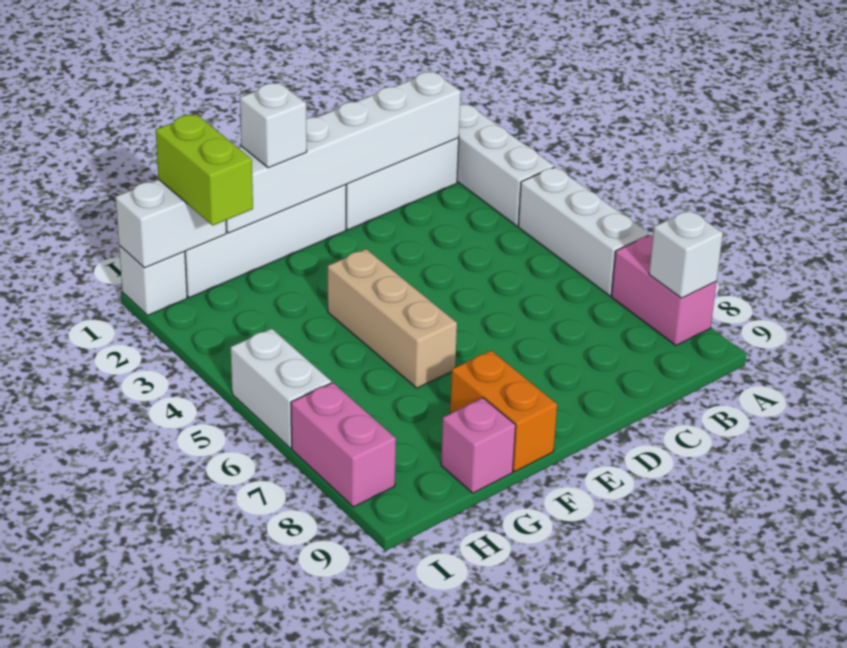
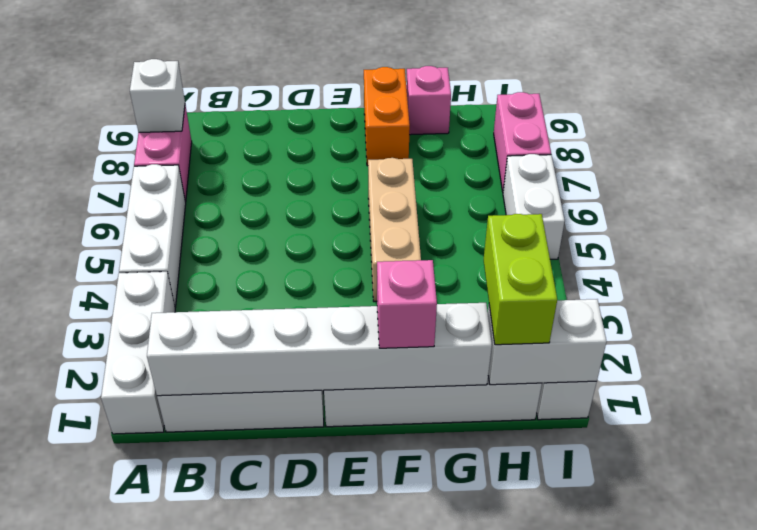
white 1x1 brick [240,82,307,168] -> pink 1x1 brick [377,260,437,348]

